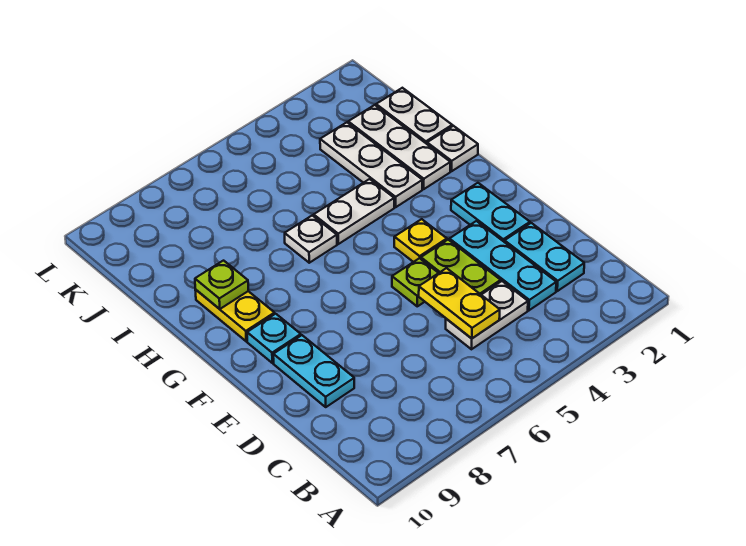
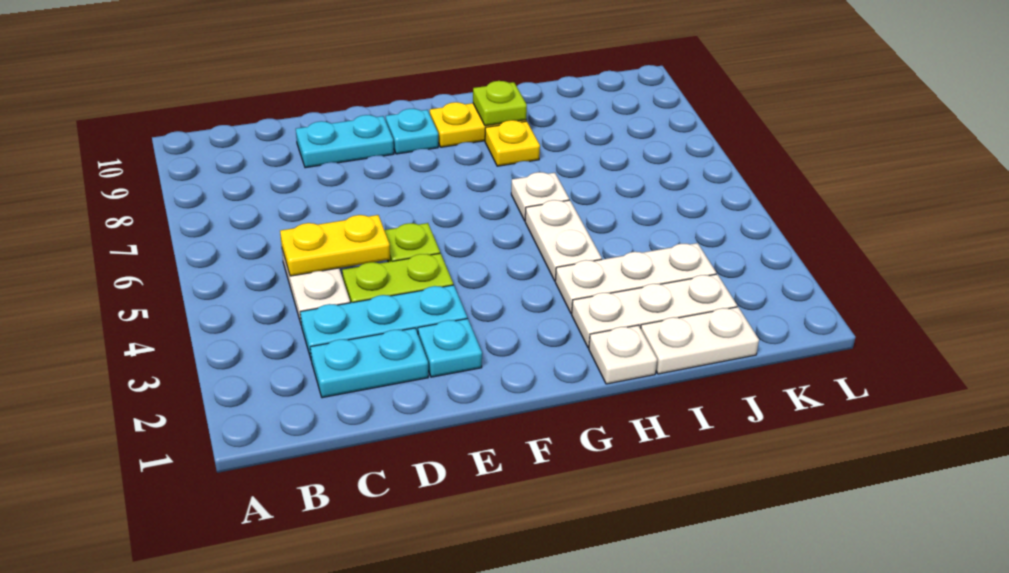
cyan 1x2 plate [451,183,530,242] -> cyan 1x1 plate [418,319,482,377]
yellow 1x1 plate [394,219,447,262] -> yellow 1x1 plate moved to [485,120,540,166]

